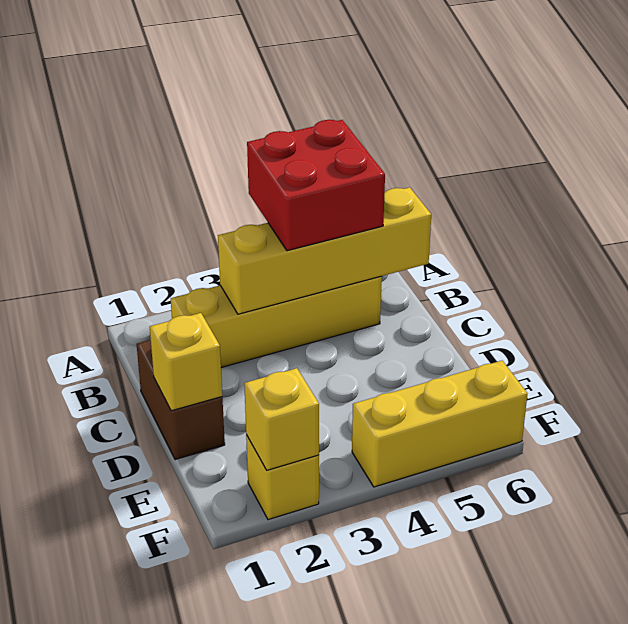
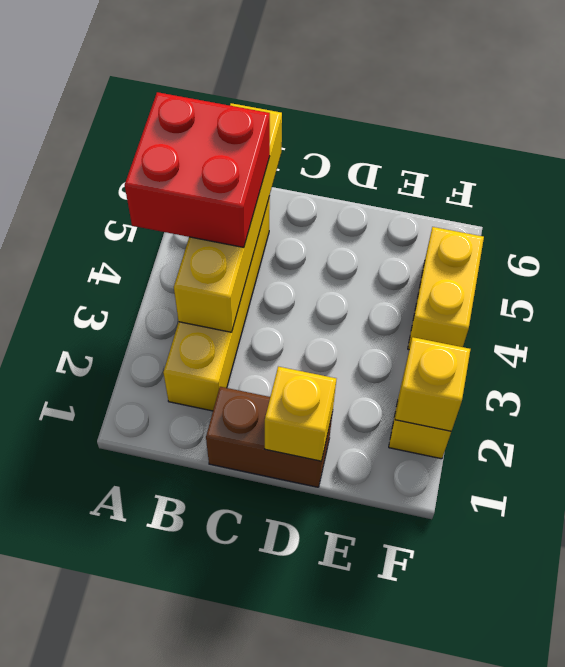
yellow 1x3 brick [352,361,527,487] -> yellow 1x2 brick [408,227,484,349]

